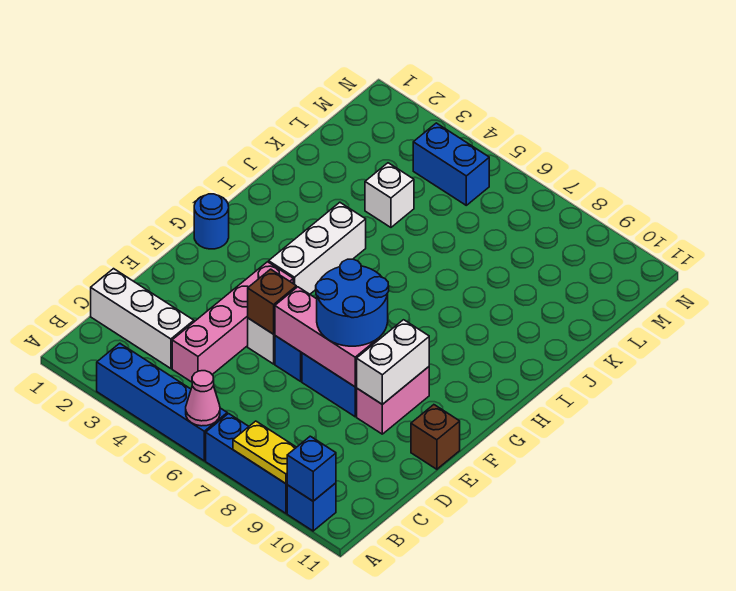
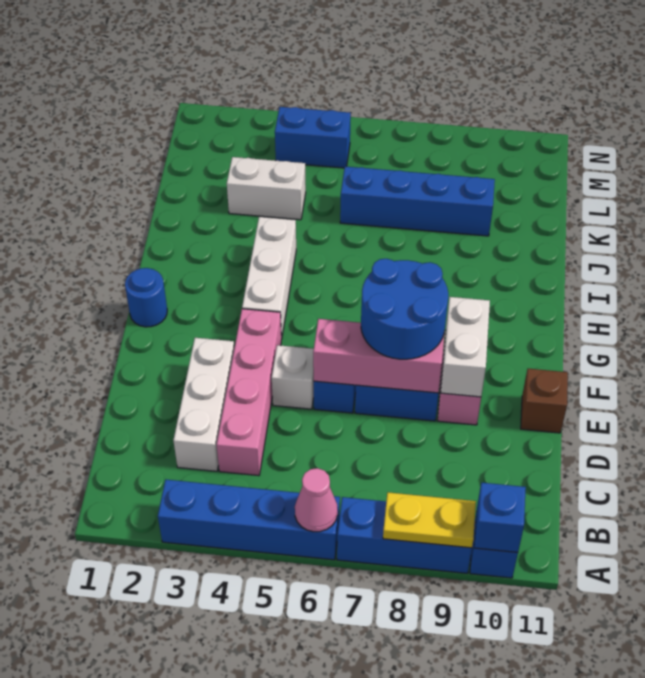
white 1x3 brick [91,269,194,368] -> white 1x3 brick turned to [173,338,234,471]
brown 1x1 brick [248,269,296,334] -> none
white 1x1 brick [365,163,414,227] -> white 1x2 brick [227,157,306,220]
none -> blue 1x4 brick [340,166,495,236]

